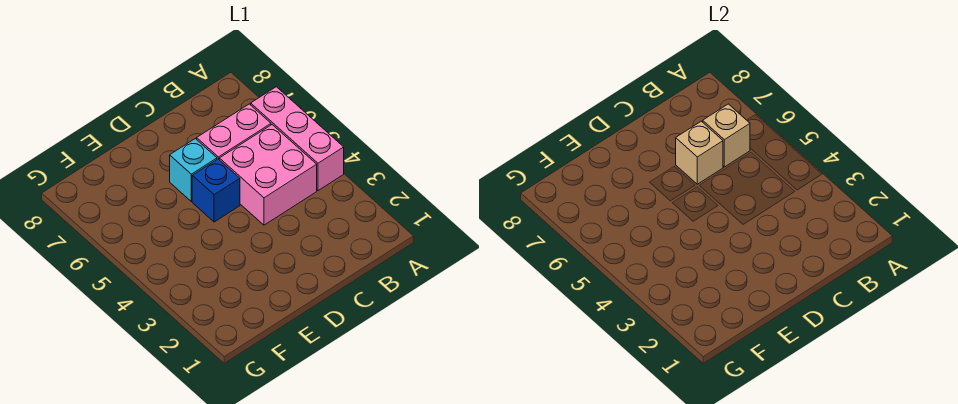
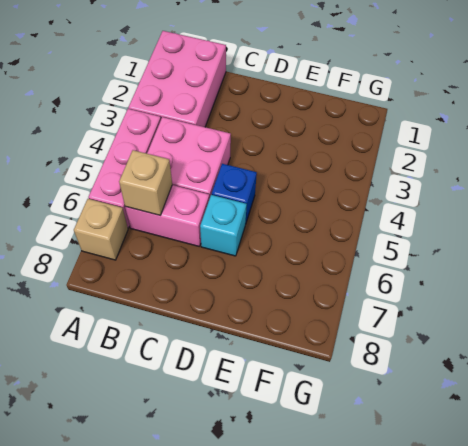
none -> pink 2x3 brick [128,31,226,127]
tan 1x1 brick [676,121,723,184] -> tan 1x1 brick moved to [74,199,128,260]

